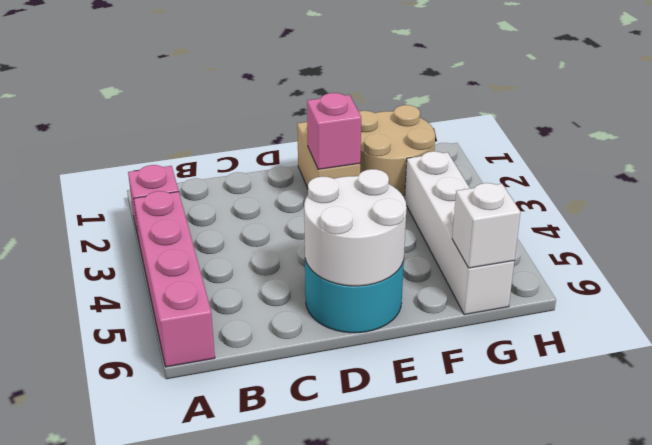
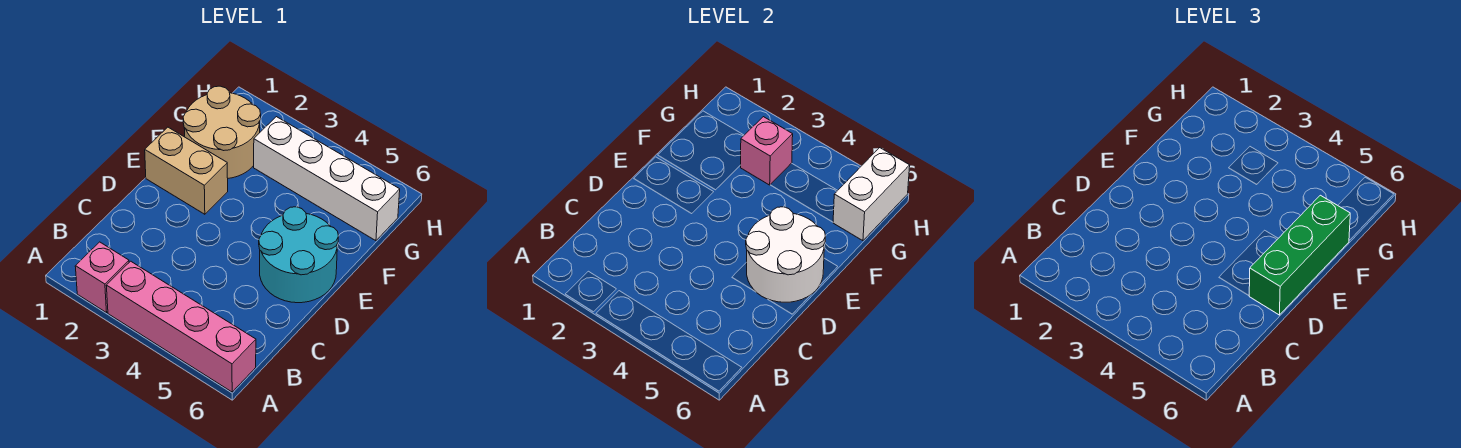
none -> green 1x3 brick [1249,195,1350,315]
pink 1x1 brick [307,93,361,169] -> pink 1x1 brick moved to [741,117,793,185]
white 1x1 brick [452,183,520,268] -> white 1x2 brick [833,148,910,241]

